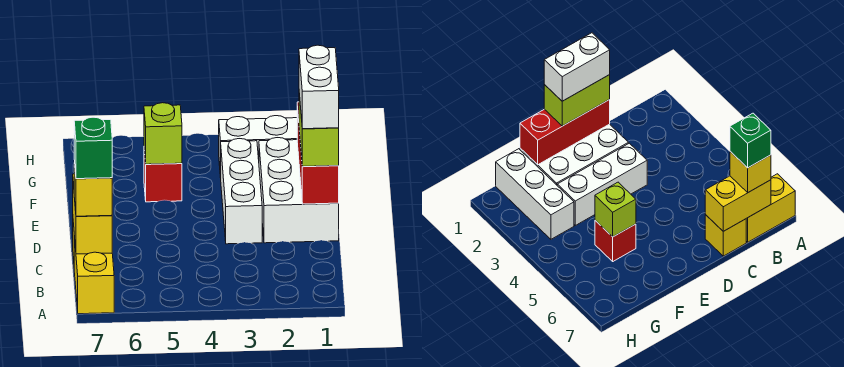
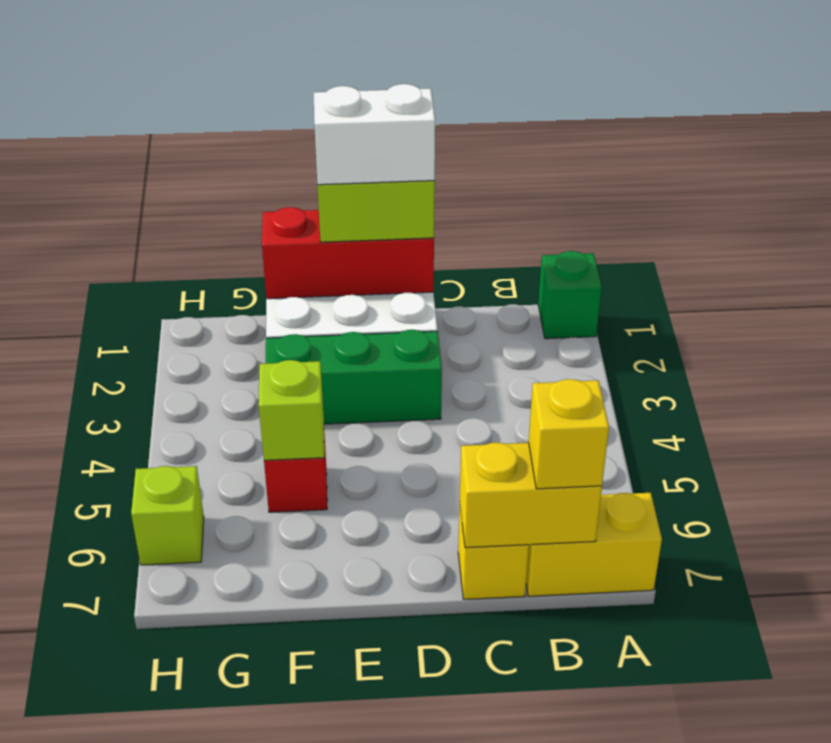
green 1x1 brick [74,117,112,179] -> green 1x1 brick moved to [538,251,602,339]
white 1x3 brick [221,139,262,244] -> green 1x3 brick [265,330,442,424]
white 1x3 brick [219,116,297,178] -> none
none -> lime 1x1 brick [131,466,204,565]

